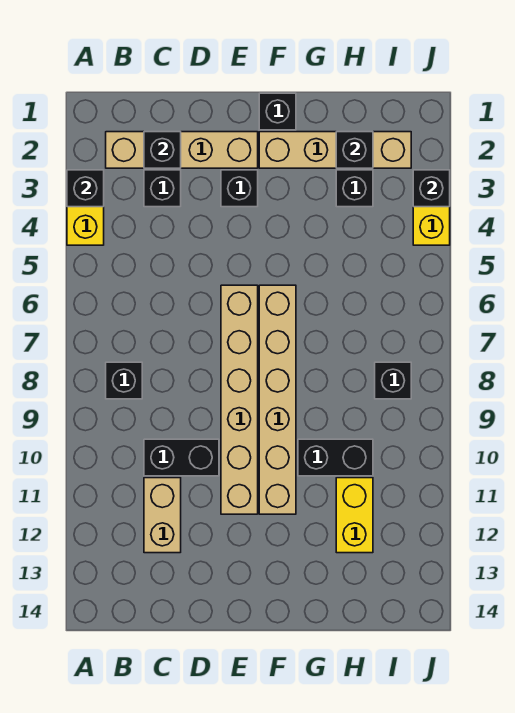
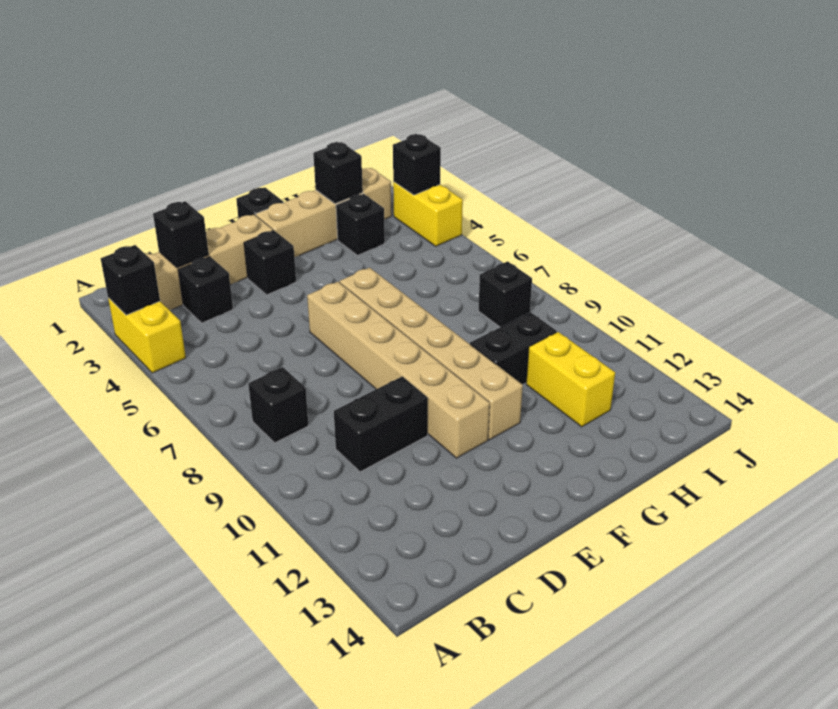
tan 1x2 brick [144,478,181,553] -> none

